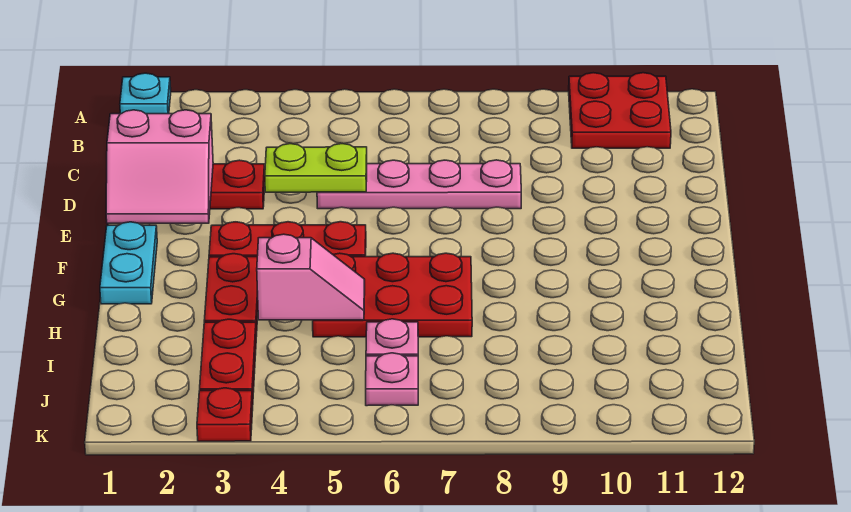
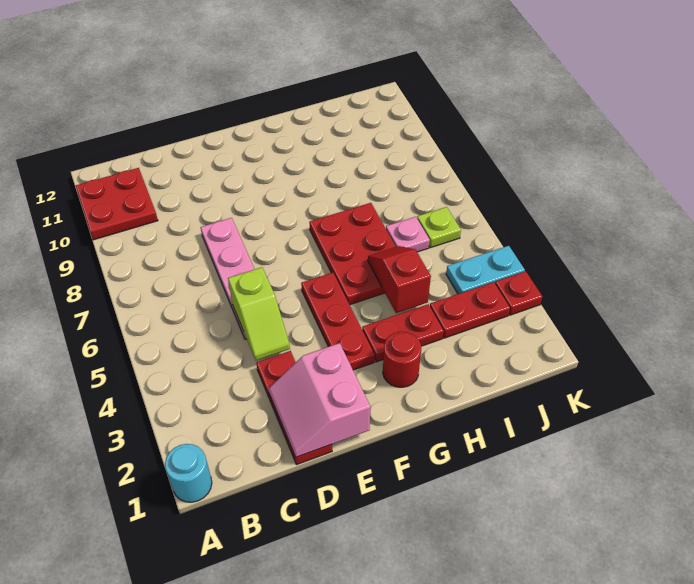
cyan 1x1 plate [120,73,171,114] -> cyan 1x1 round brick [165,444,212,502]
pink 2x2 slope [106,110,213,223] -> pink 2x2 slope turned to [268,343,370,457]
lime 1x2 plate [265,144,367,192] -> lime 1x2 slope [228,267,290,360]
cyan 1x2 plate [100,222,157,304] -> cyan 1x2 plate moved to [446,246,525,294]
none -> red 1x1 round brick [383,332,421,387]
pink 1x2 slope [257,234,365,320] -> red 1x2 slope [368,246,431,313]
pink 1x1 plate [366,353,418,406] -> lime 1x1 plate [417,207,461,248]

